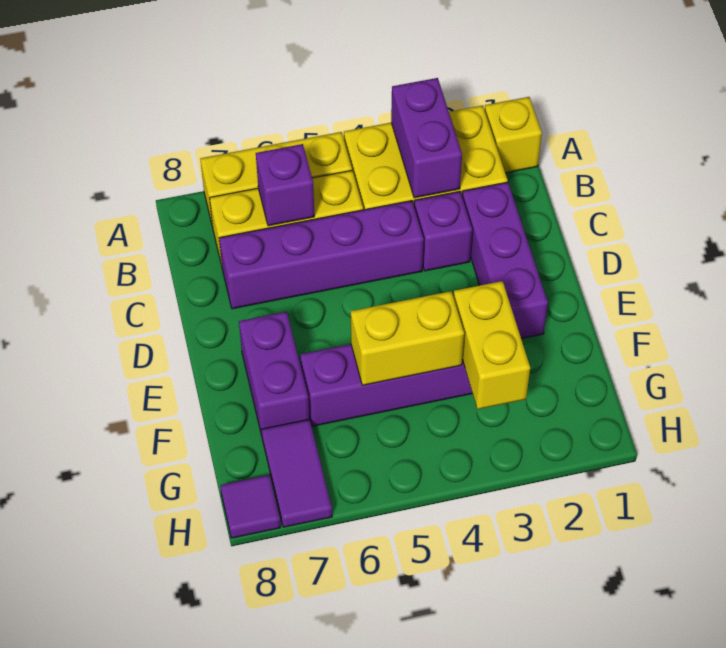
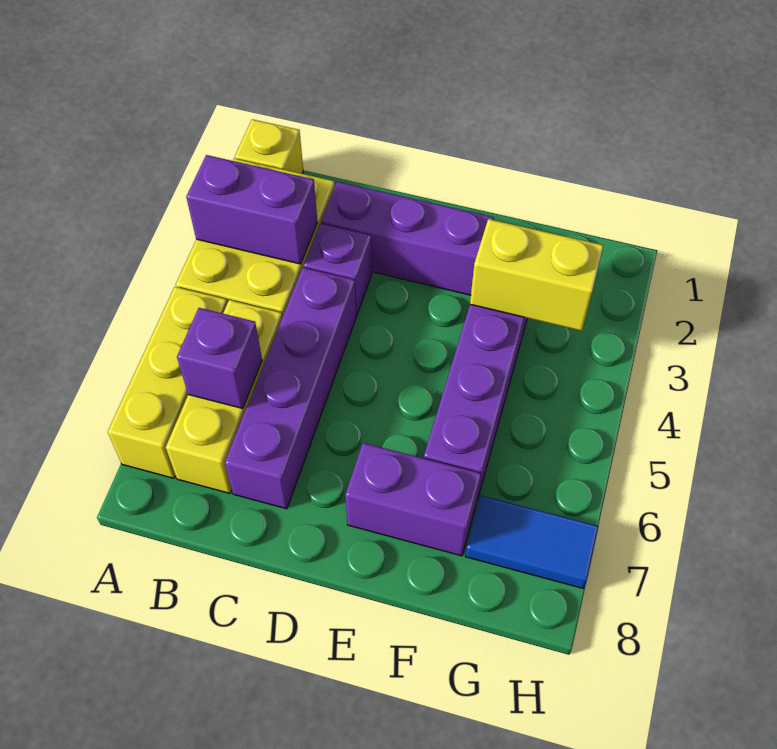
yellow 1x2 brick [351,291,464,385] -> none
purple 1x2 tile [261,419,332,527] -> blue 1x2 tile [465,495,599,588]
purple 1x1 tile [220,475,281,538] -> none

